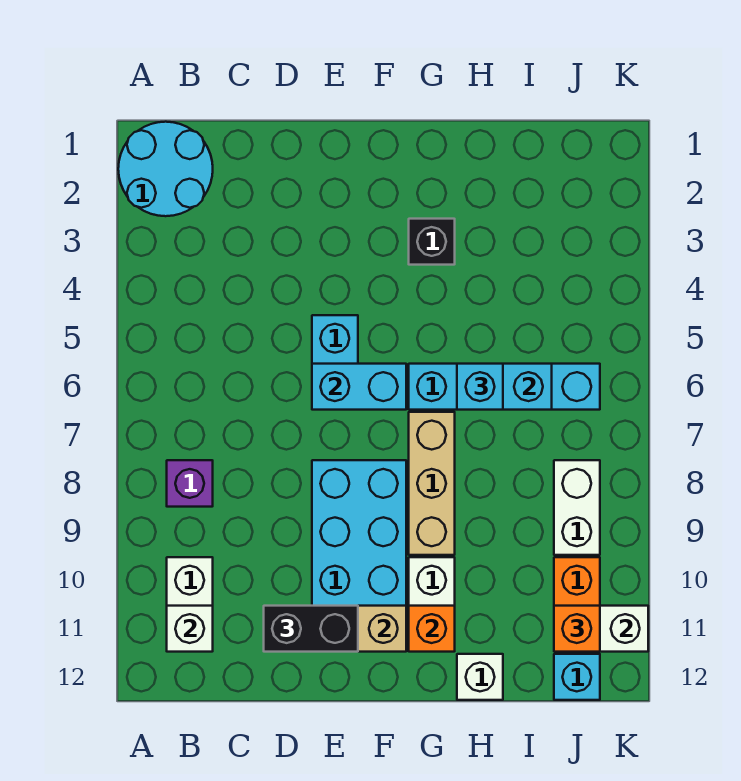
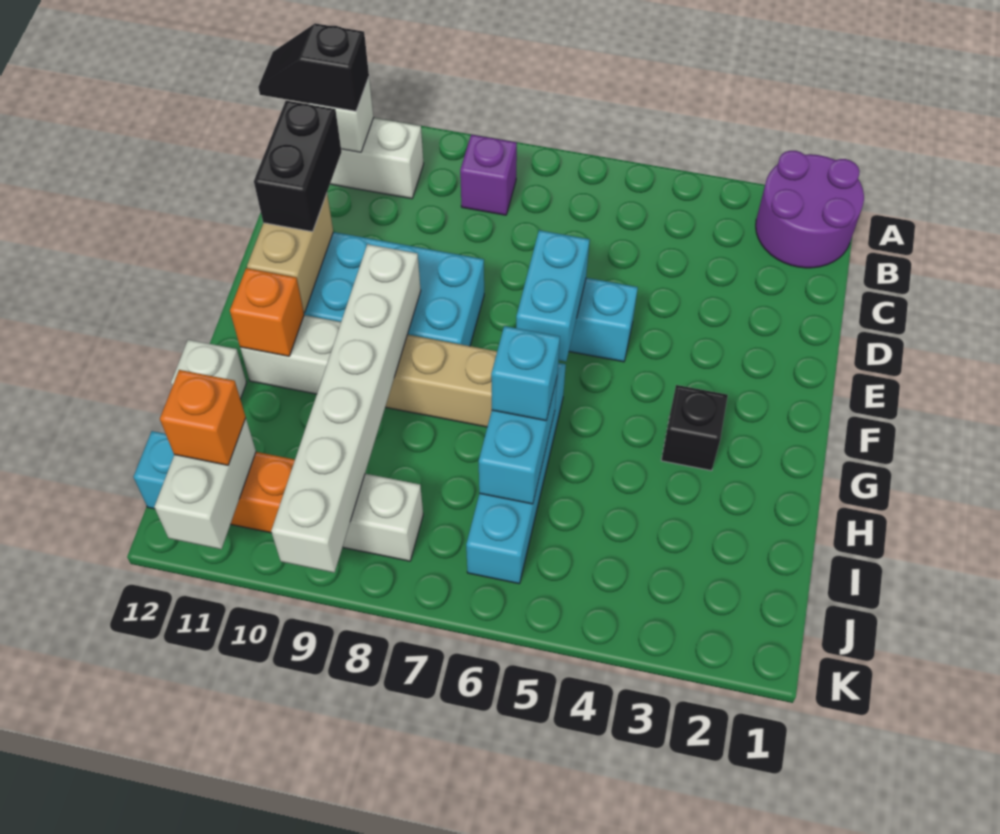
cyan 2x2 round brick [118,122,213,216] -> purple 2x2 round brick [756,151,864,268]
none -> black 1x2 slope [258,23,369,111]
none -> white 1x6 brick [271,244,421,573]

